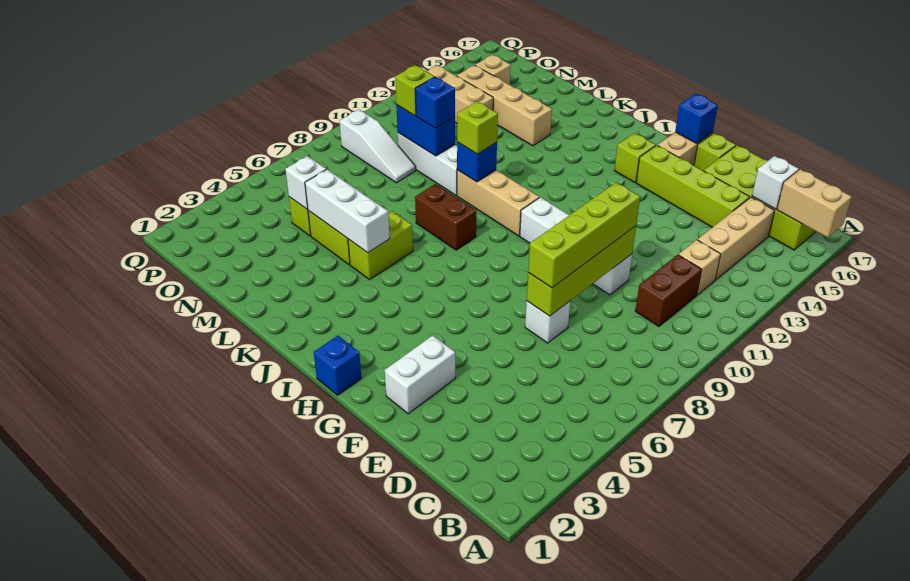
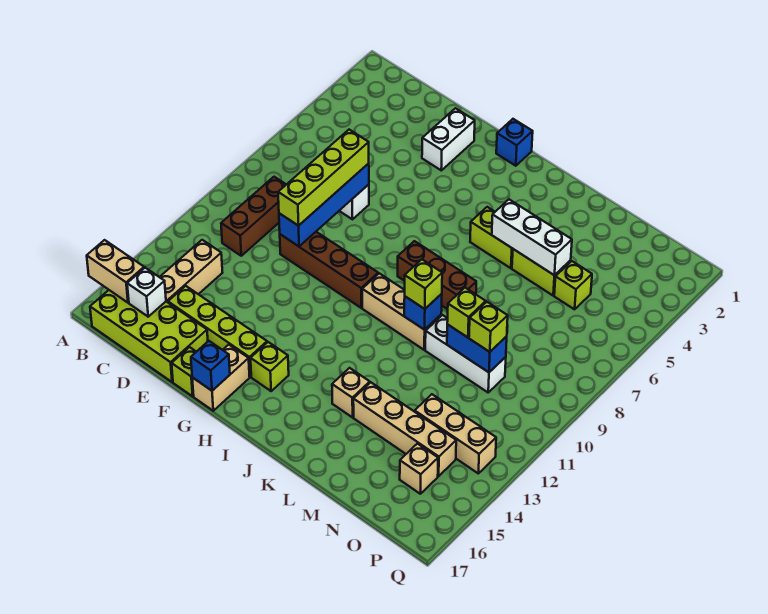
brown 1x2 brick [635,255,702,326] -> brown 1x3 brick [221,177,286,256]
tan 1x1 brick [679,240,721,295] -> tan 1x1 brick moved to [332,368,370,417]
lime 1x4 brick [527,226,636,316] -> blue 1x4 brick [279,164,369,246]
white 1x4 brick [520,197,632,295] -> brown 1x4 brick [280,232,378,308]
brown 1x2 brick [415,184,476,250] -> brown 1x3 brick [398,241,476,309]
lime 1x2 brick [348,211,413,279] -> lime 1x2 brick turned to [470,207,513,268]
blue 1x1 brick [415,77,455,128] -> lime 1x1 brick [447,288,486,337]
white 1x1 brick [285,156,327,209] -> none
white 1x3 slope [340,110,416,183] -> none

